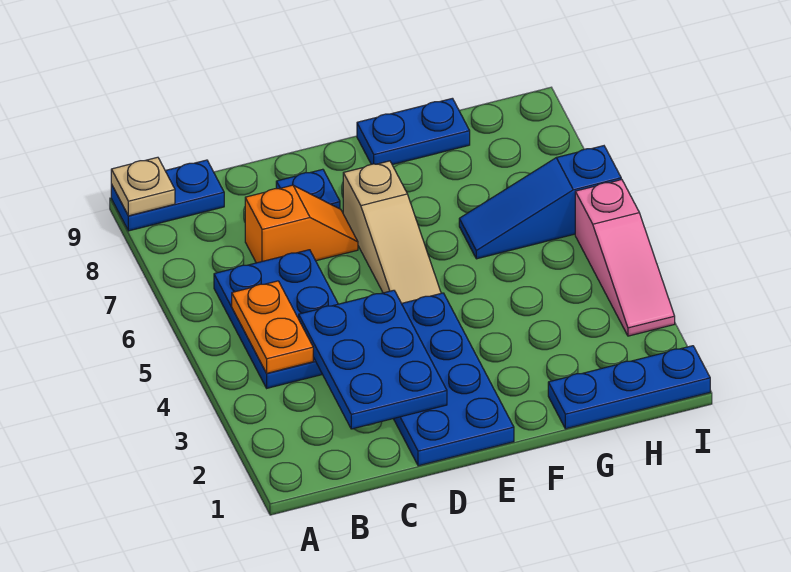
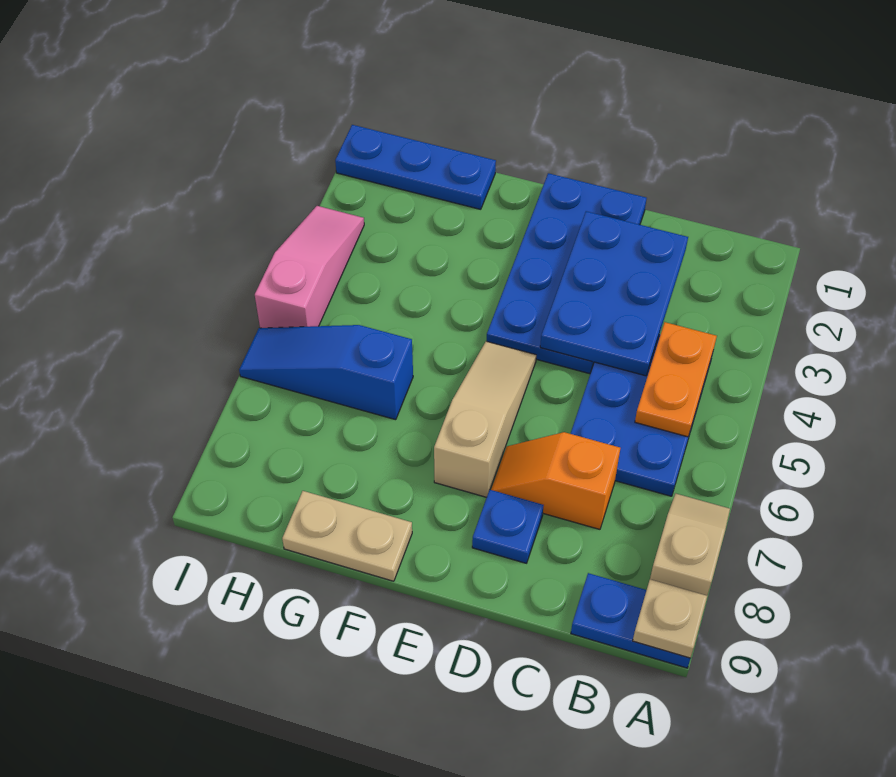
none -> tan 1x2 slope [650,493,730,596]
blue 1x2 plate [357,98,470,165] -> tan 1x2 plate [282,491,412,581]
blue 1x3 slope [459,146,621,259] -> blue 1x3 slope turned to [239,325,413,420]

